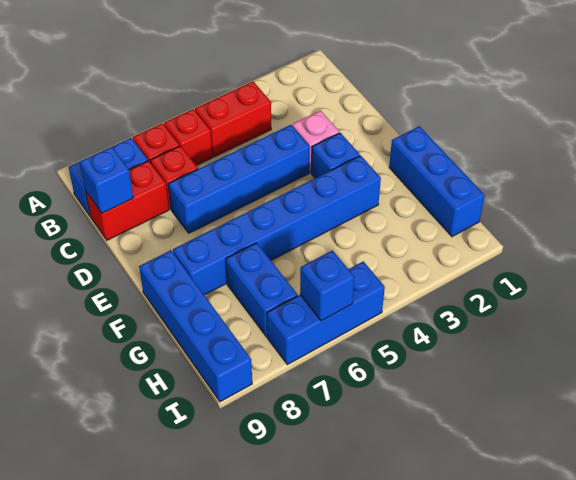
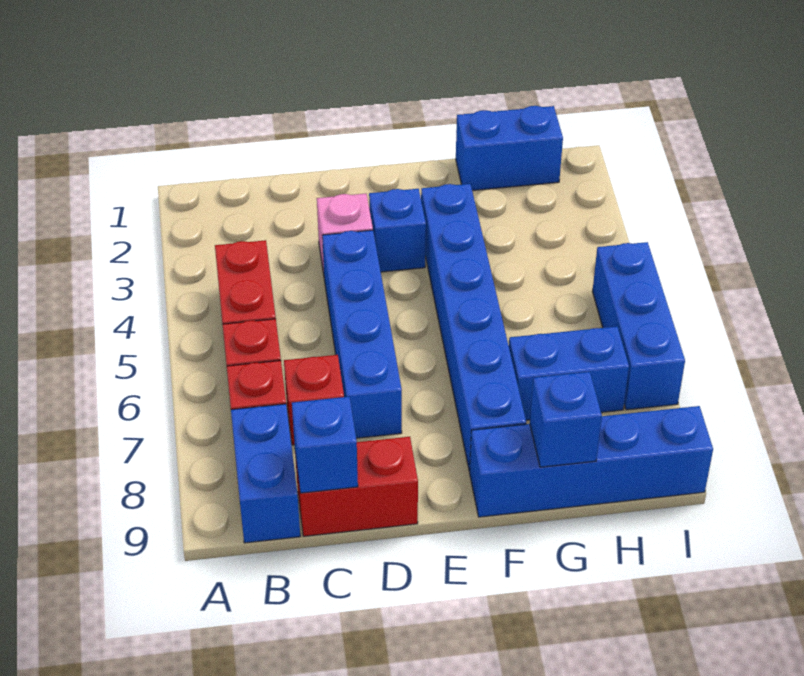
red 1x2 brick [86,161,169,240] -> red 1x2 brick turned to [295,437,418,536]
blue 1x3 brick [389,126,485,237] -> blue 1x2 brick [456,106,563,190]
blue 1x1 brick [300,251,354,321] -> blue 1x1 brick moved to [530,372,602,467]

